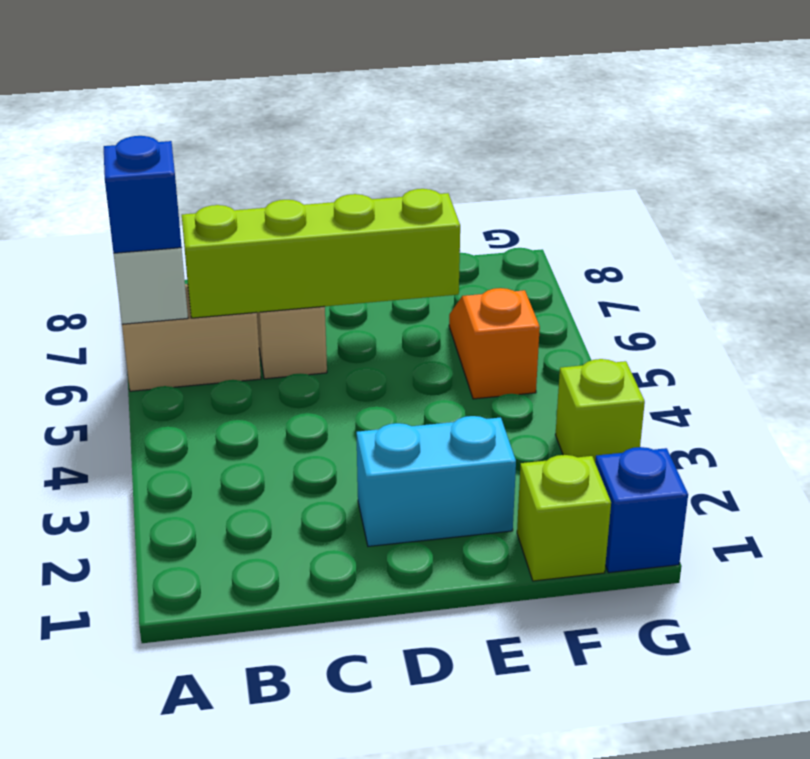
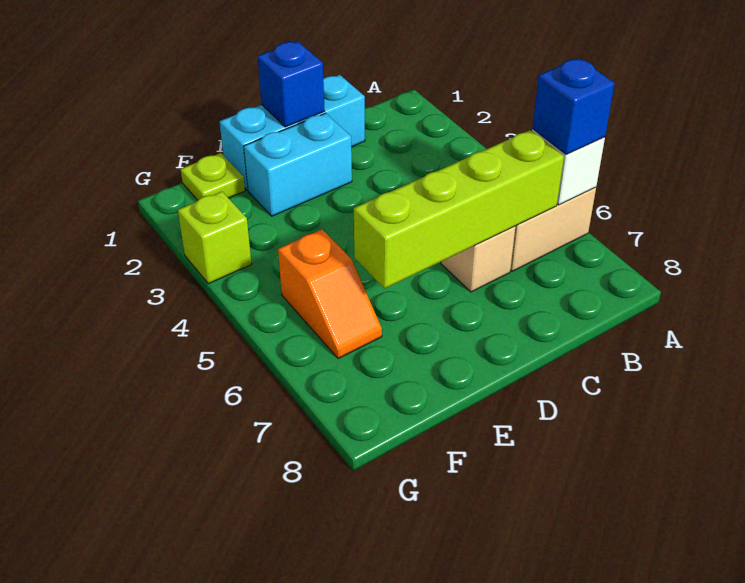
none -> cyan 1x3 brick [219,75,365,190]
lime 1x1 brick [517,455,611,581] -> lime 1x1 plate [181,153,245,200]
blue 1x1 brick [595,447,688,573] -> blue 1x1 brick moved to [258,41,325,127]

